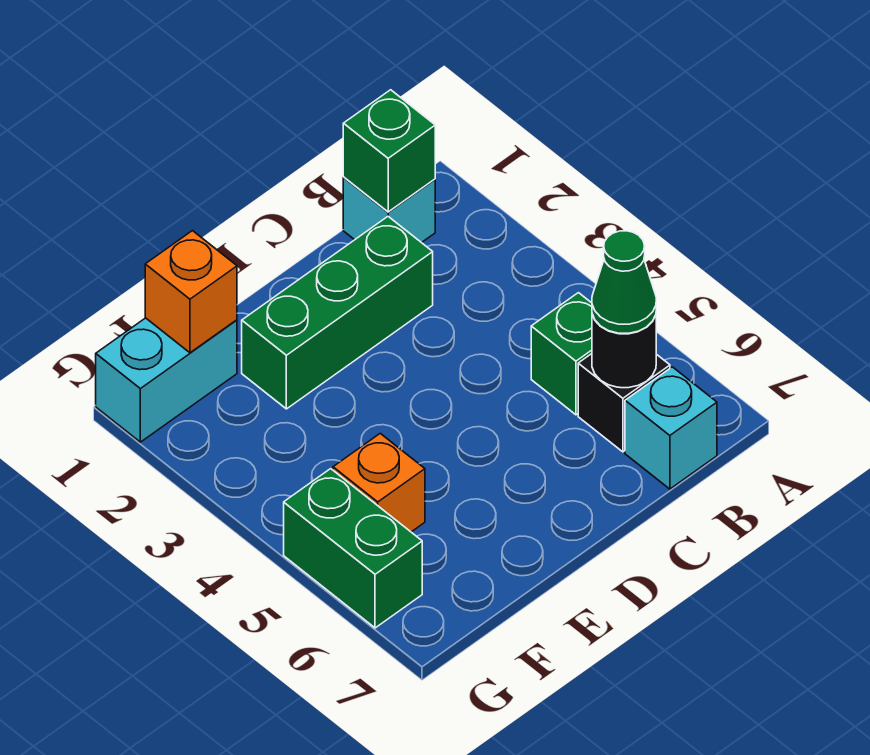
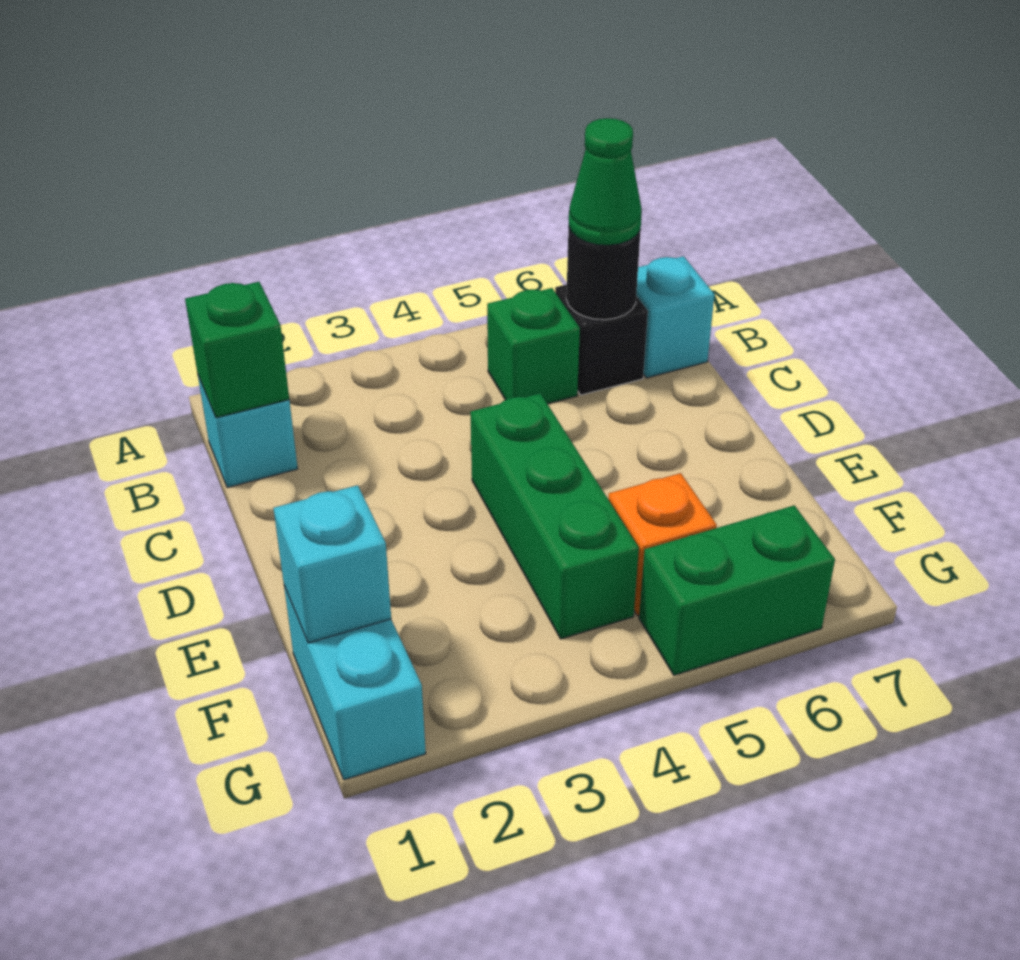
green 1x3 brick [242,217,433,409] -> green 1x3 brick moved to [470,393,639,639]
orange 1x1 brick [145,231,237,353] -> cyan 1x1 brick [273,485,391,643]

